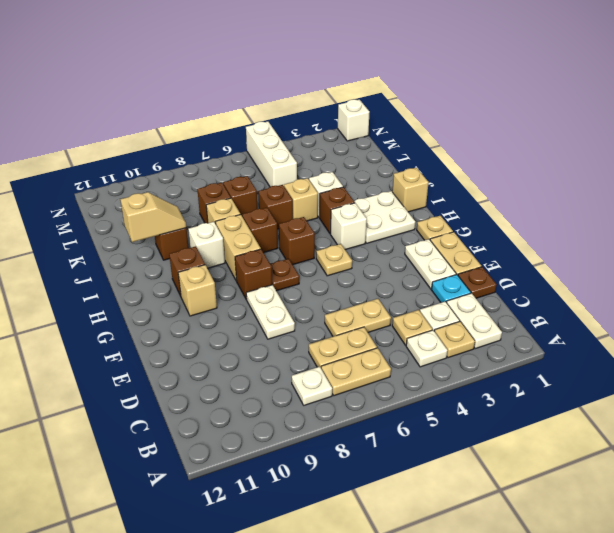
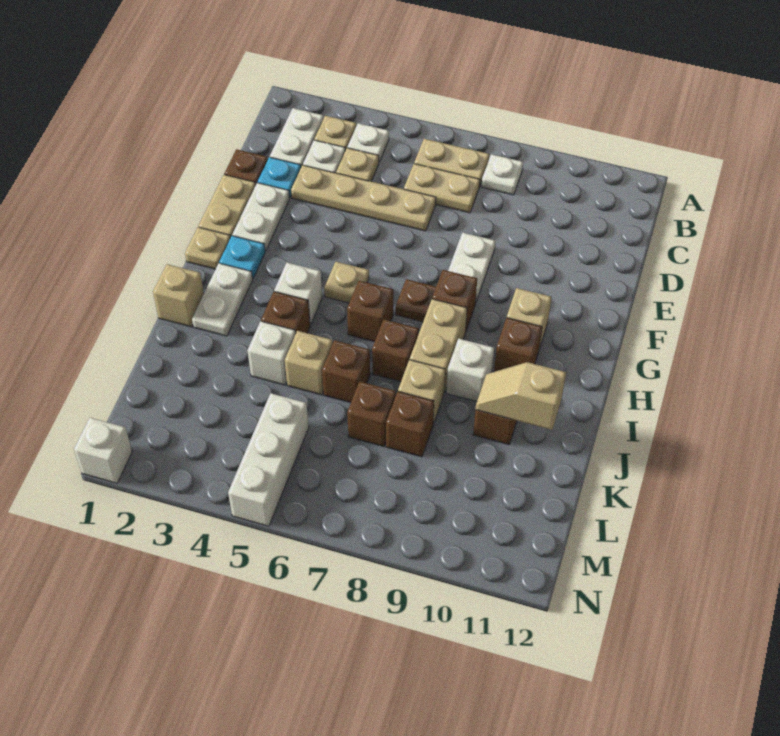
tan 1x2 plate [325,299,391,336] -> tan 1x4 plate [291,165,436,231]
none -> cyan 1x1 plate [219,236,265,279]
white 2x2 plate [354,191,415,243] -> white 1x2 plate [192,263,253,336]

